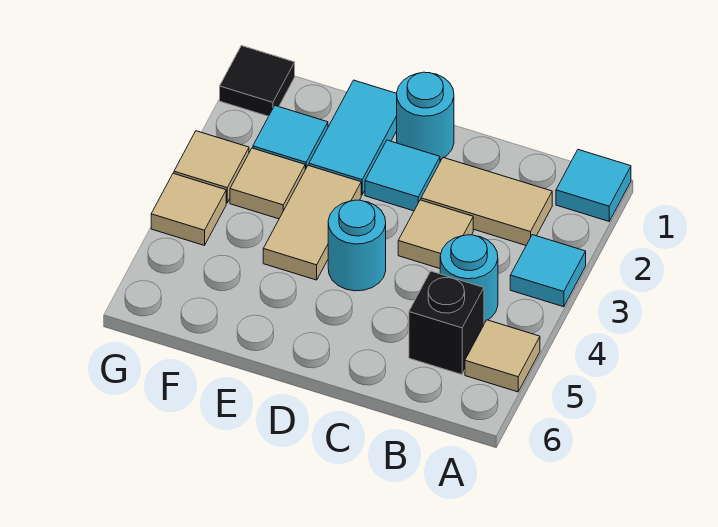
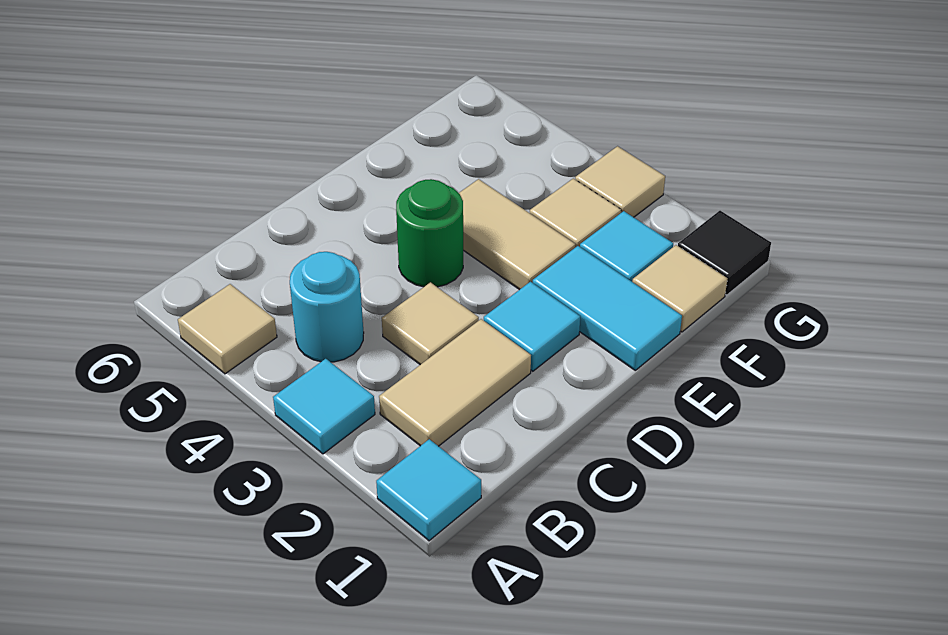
black 1x1 brick [409,271,484,375] -> none
cyan 1x1 round brick [397,72,454,160] -> none
cyan 1x1 round brick [328,200,386,291] -> green 1x1 round brick [396,179,463,287]
tan 1x1 tile [151,173,226,245] -> tan 1x1 tile moved to [632,245,727,332]

